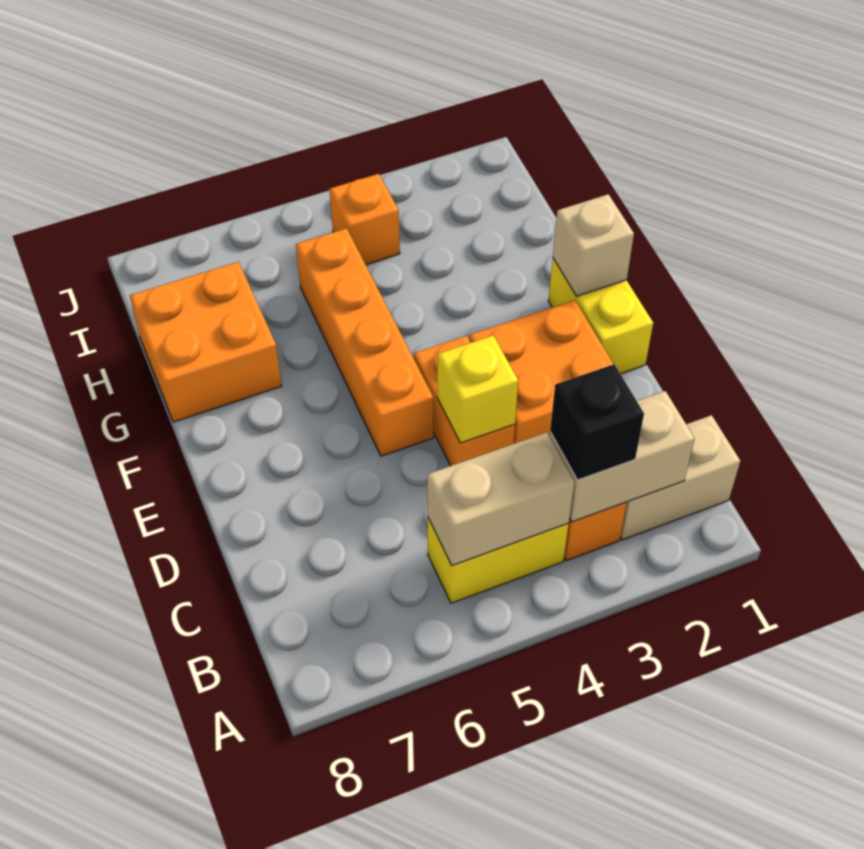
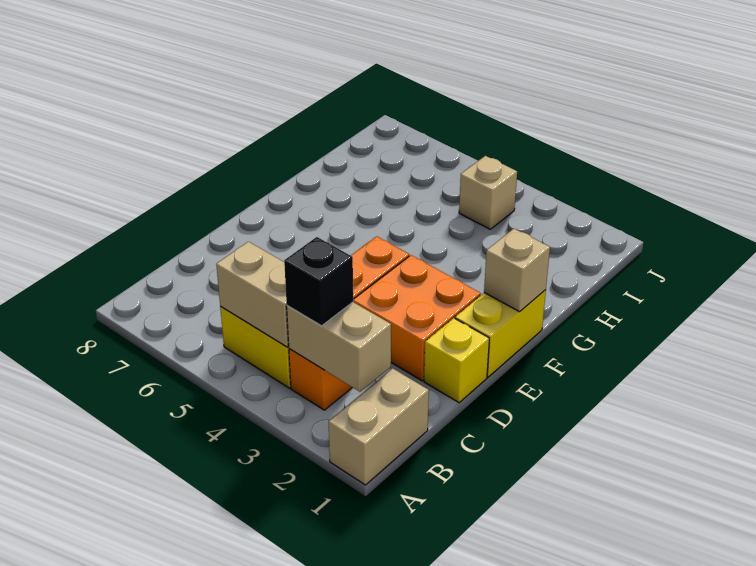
tan 1x2 brick [620,415,740,540] -> tan 1x2 brick turned to [329,368,429,485]
yellow 1x1 brick [437,336,518,443] -> yellow 1x1 brick moved to [424,318,489,403]
orange 1x4 brick [296,228,433,456] -> none
orange 2x2 brick [130,262,282,422] -> none
orange 1x1 brick [330,174,400,265] -> tan 1x1 brick [459,156,517,229]

